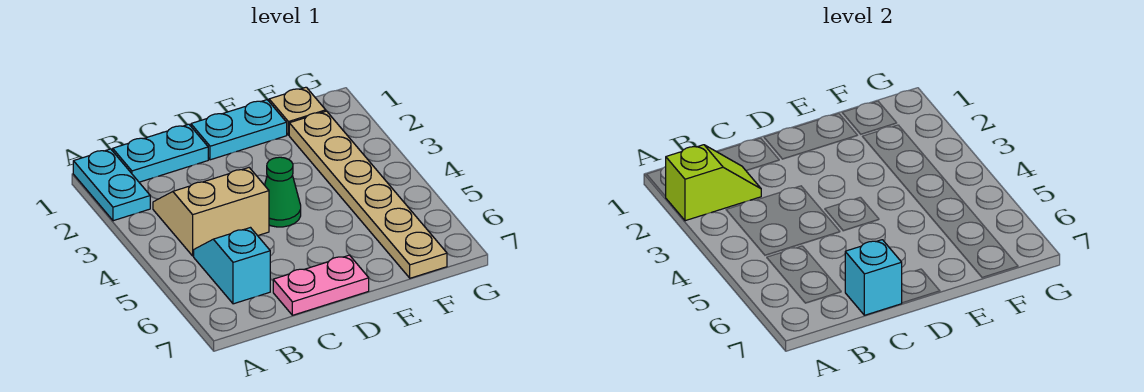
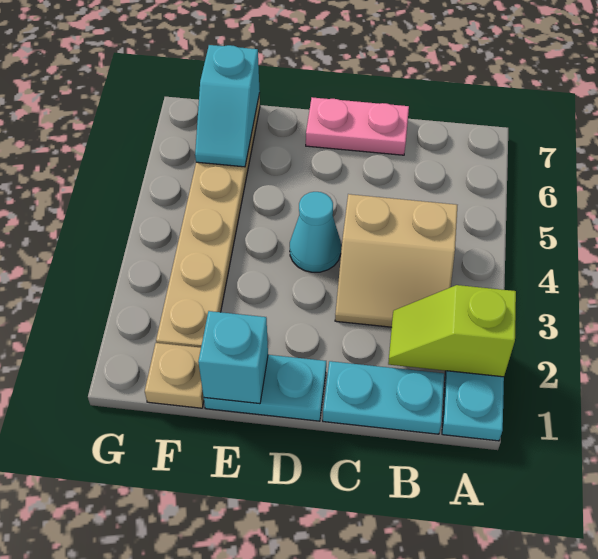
cyan 1x2 slope [194,228,270,304] -> cyan 1x2 slope moved to [195,45,260,167]
cyan 1x1 brick [845,240,902,315] -> cyan 1x1 brick moved to [198,311,268,404]
green 1x1 cone [265,157,301,227] -> cyan 1x1 cone [290,192,341,272]

